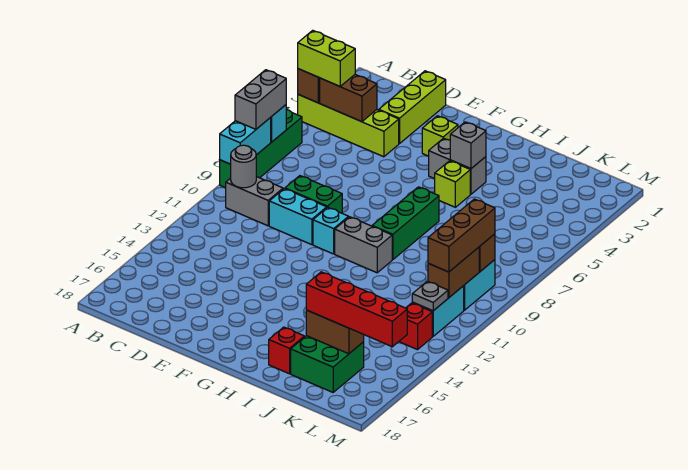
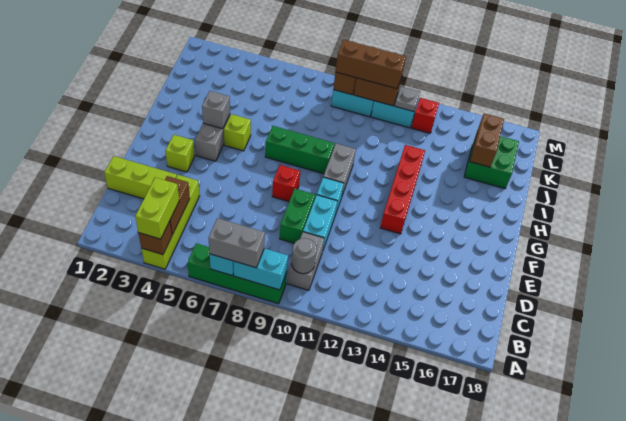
red 1x1 brick [269,327,304,374] -> red 1x1 brick moved to [272,165,300,202]
red 1x4 brick [306,272,407,347] -> red 1x4 brick moved to [380,145,425,234]

